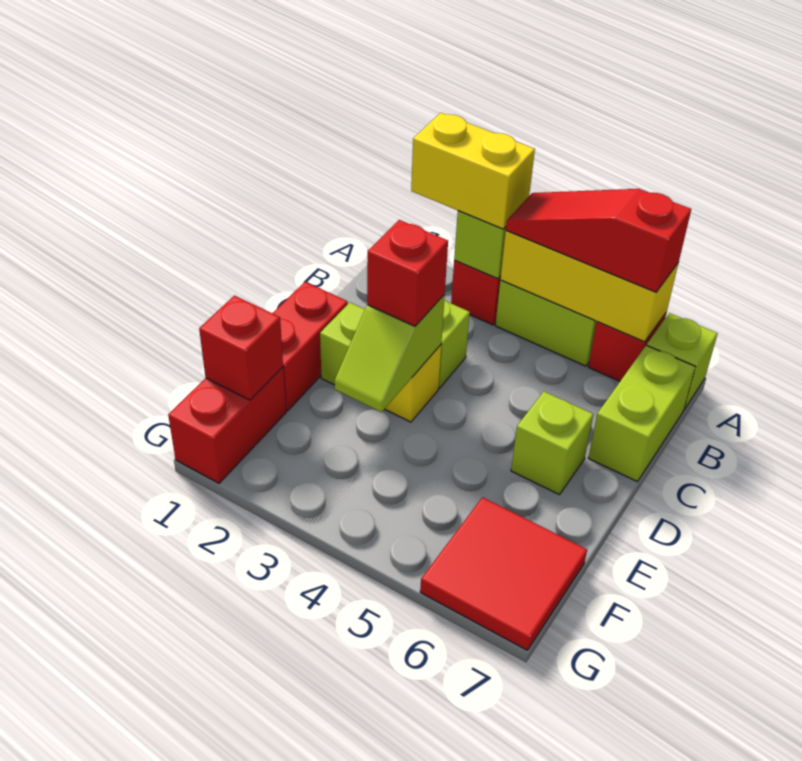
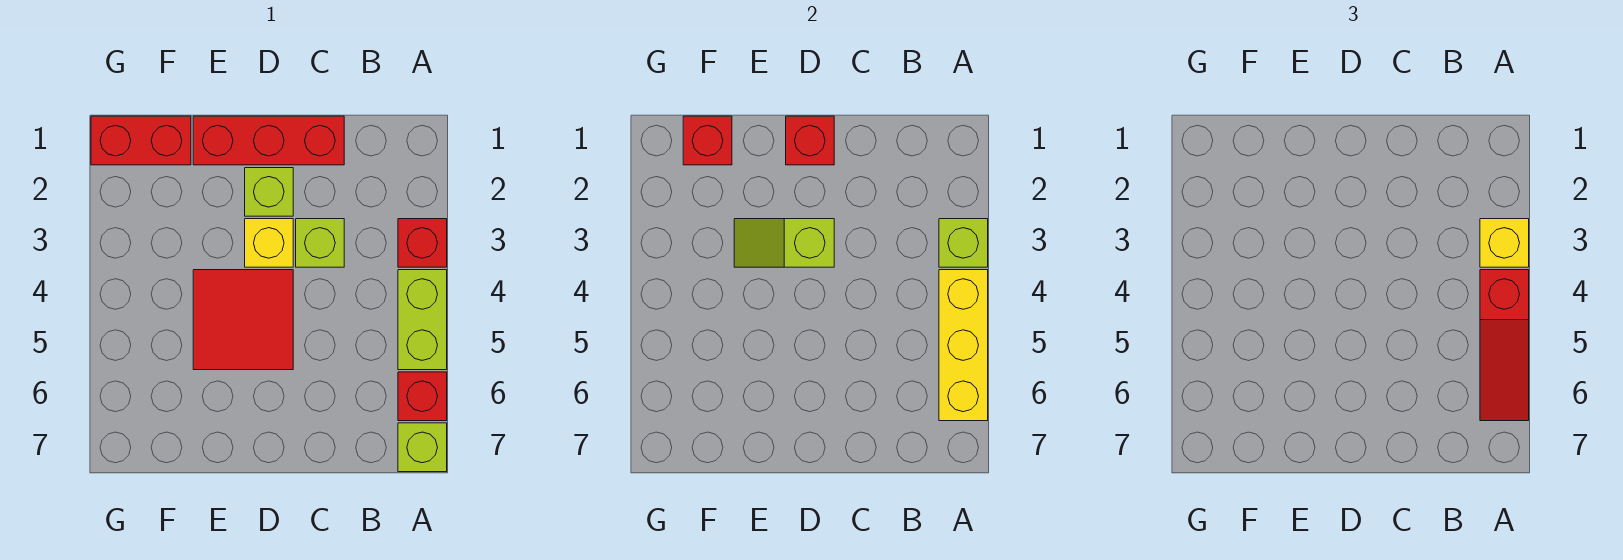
yellow 1x2 brick [411,113,535,229] -> yellow 1x1 brick [1480,219,1529,267]
red 1x3 slope [506,189,691,292] -> red 1x3 slope turned to [1480,270,1529,421]
lime 1x2 brick [588,345,695,482] -> none
red 1x2 brick [272,282,348,411] -> red 1x3 brick [193,116,344,165]
red 1x1 brick [367,220,448,326] -> red 1x1 brick moved to [786,116,834,165]
lime 1x1 brick [511,391,593,495] -> none
red 2x2 tile [420,497,587,650] -> red 2x2 tile moved to [193,270,293,370]

